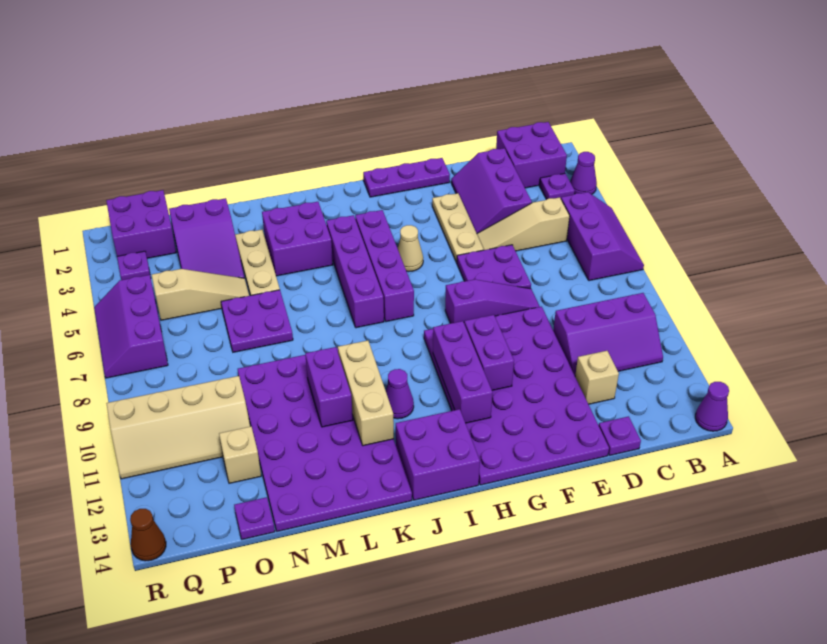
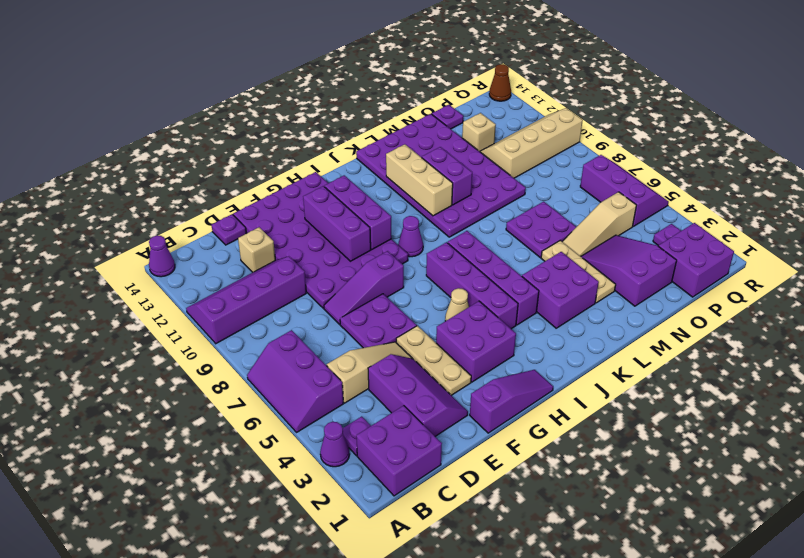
purple 2x3 slope [553,293,663,375] -> purple 2x4 slope [186,257,306,344]
purple 1x3 plate [363,158,450,197] -> purple 1x3 slope [470,370,553,433]
purple 1x2 brick [464,315,514,390] -> purple 1x3 brick [303,186,371,261]
purple 2x2 brick [396,409,480,500] -> purple 2x2 brick moved to [436,301,516,382]
purple 1x1 cone [386,369,414,419] -> purple 1x1 cone moved to [398,216,423,257]

